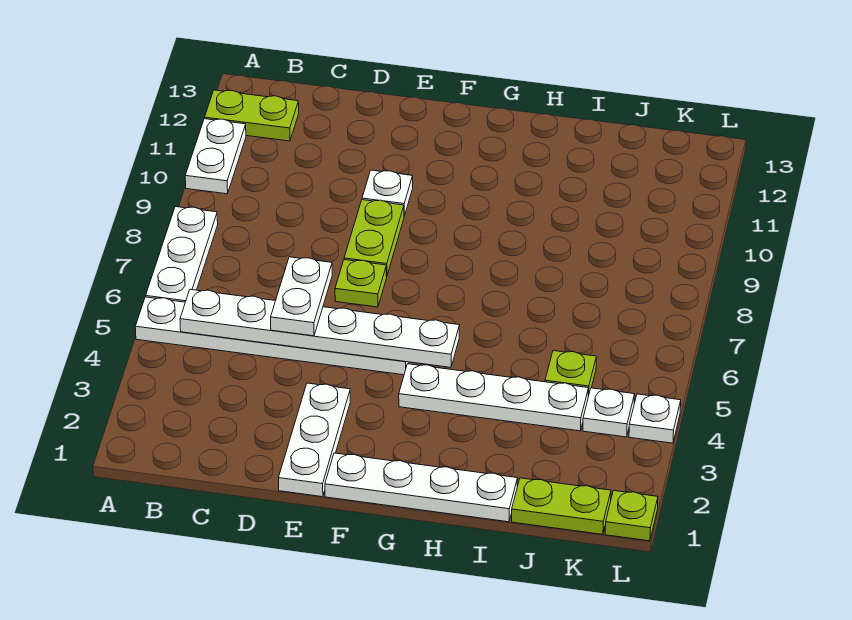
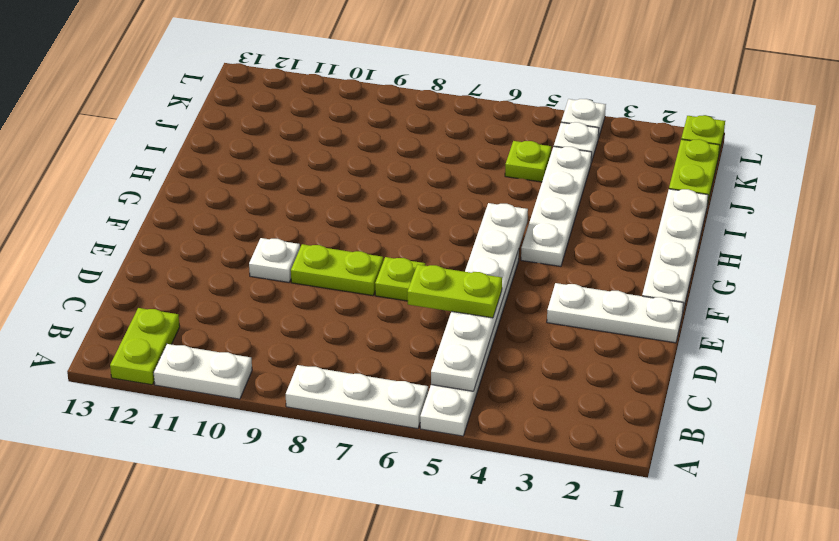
white 1x2 plate [271,257,332,336] -> lime 1x2 plate [407,265,502,318]

